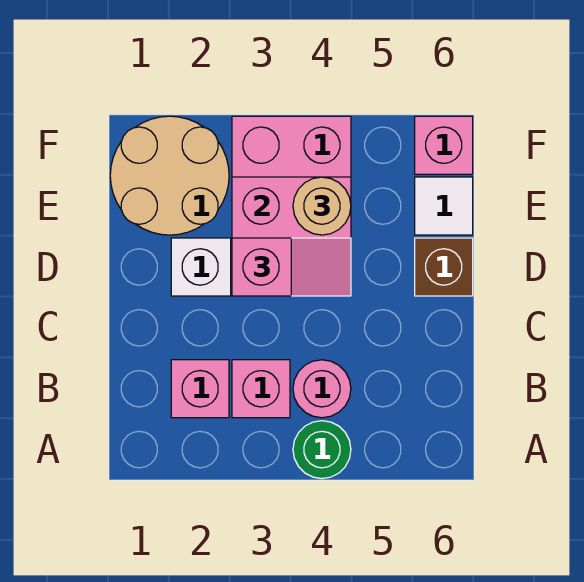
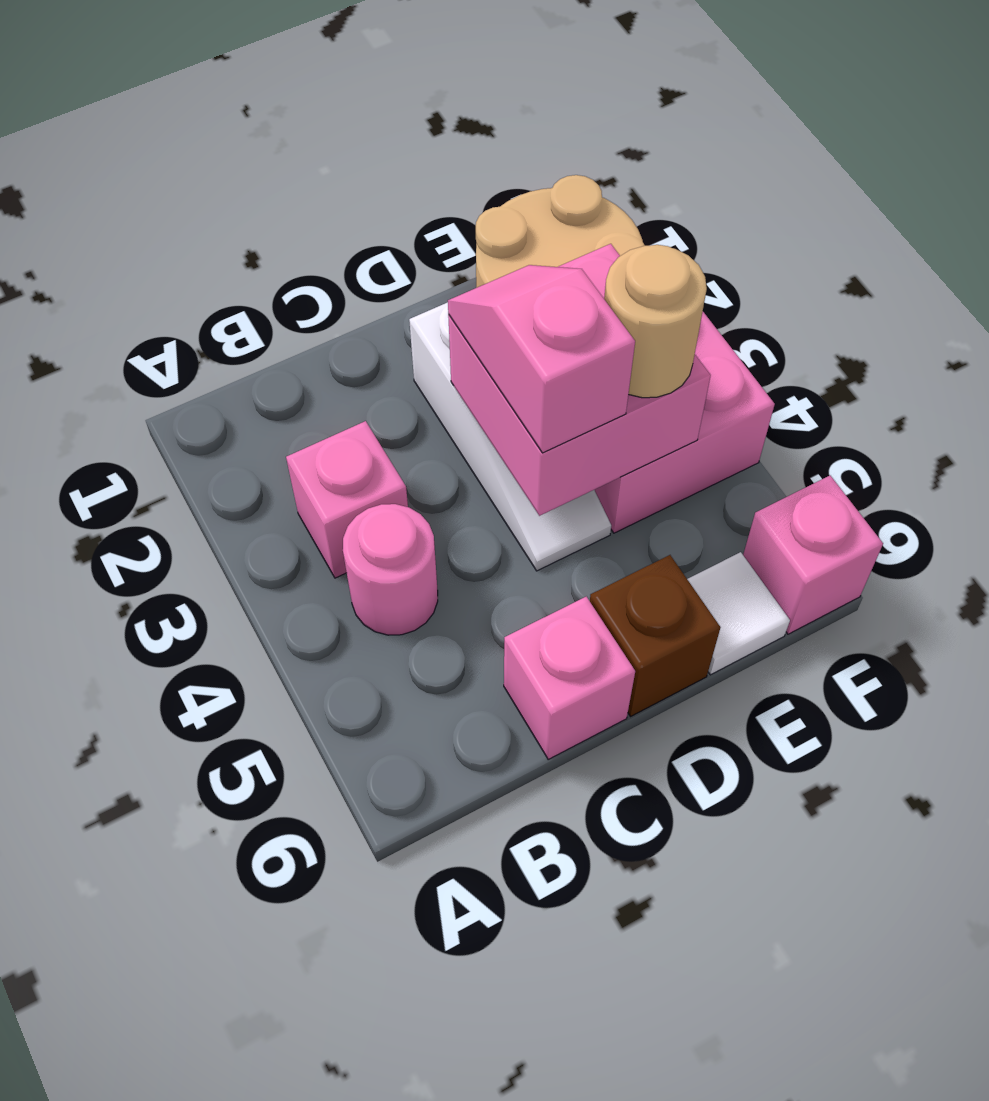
green 1x1 round brick [293,421,351,479] -> none
pink 1x1 brick [171,360,229,418] -> pink 1x1 brick moved to [504,597,635,759]
pink 1x2 slope [232,238,351,296] -> pink 1x2 slope turned to [448,265,635,453]

